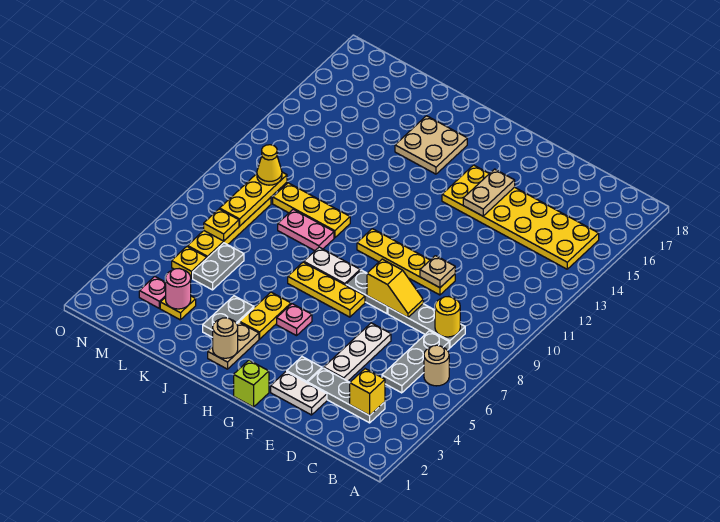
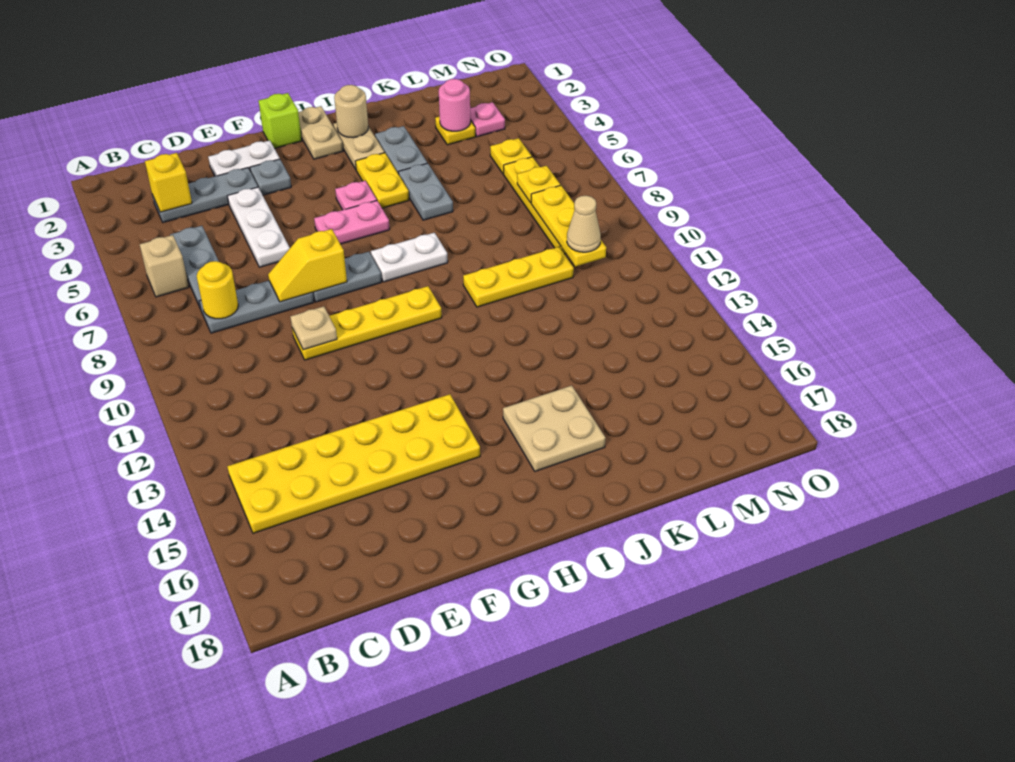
tan 1x1 round brick [424,345,449,386] -> tan 1x1 brick [140,235,189,297]
tan 1x2 plate [463,169,515,216] -> tan 1x2 plate moved to [298,106,343,159]
yellow 1x3 plate [288,262,365,317] -> none
pink 1x2 plate [278,209,334,251] -> pink 1x2 plate moved to [314,201,390,244]
grey 1x2 plate [193,243,244,290] -> grey 1x2 plate moved to [398,163,453,220]
yellow 1x1 cone [257,145,282,185] -> tan 1x1 cone [567,196,601,252]

